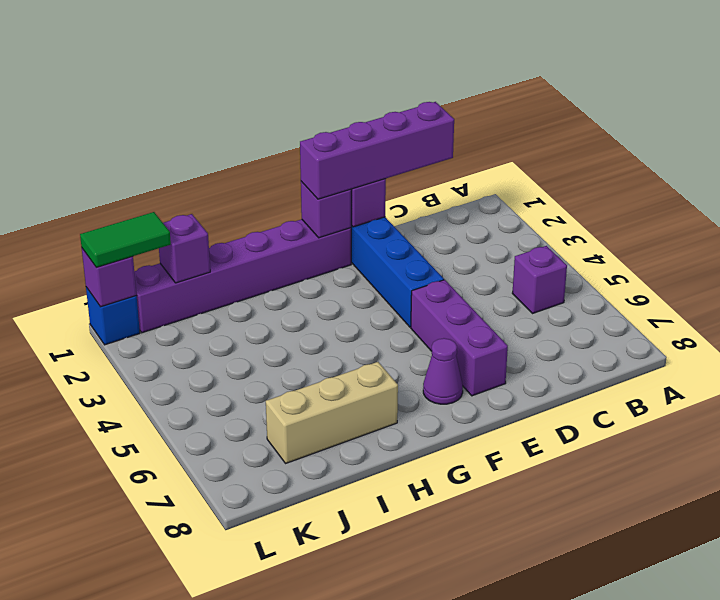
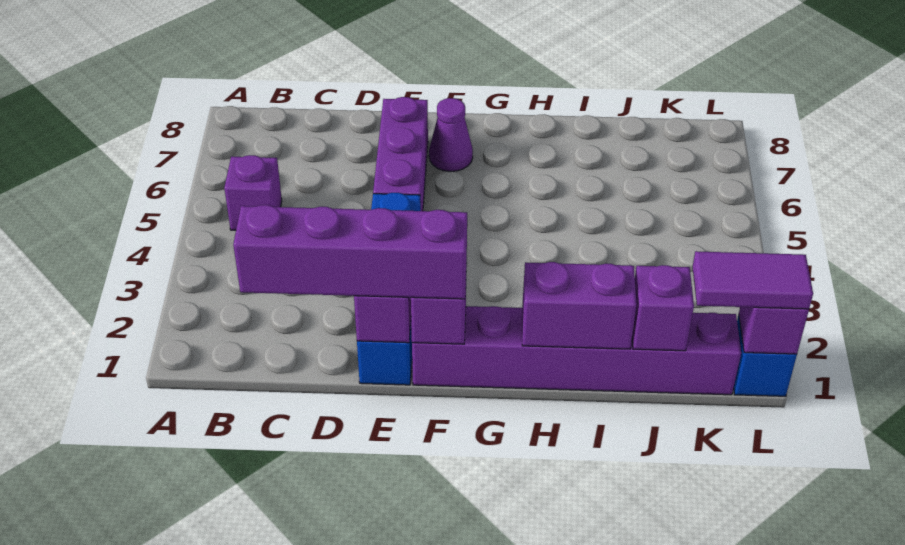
none -> purple 1x2 brick [522,262,637,349]
tan 1x3 brick [266,362,398,463] -> none
green 1x2 tile [80,212,171,268] -> purple 1x2 tile [693,251,813,309]

